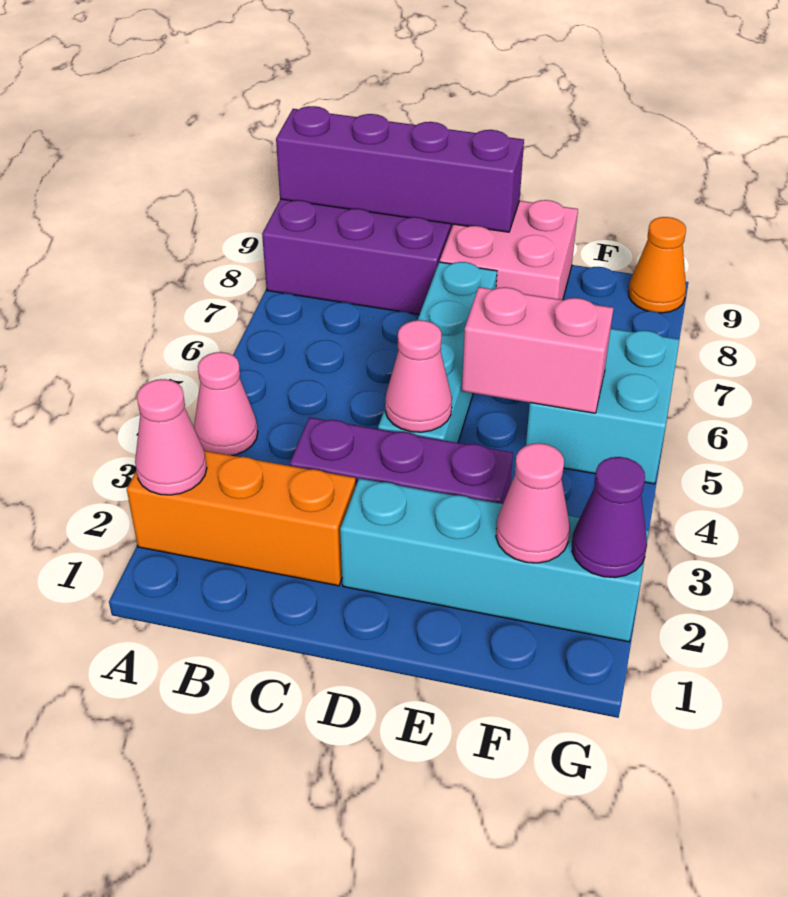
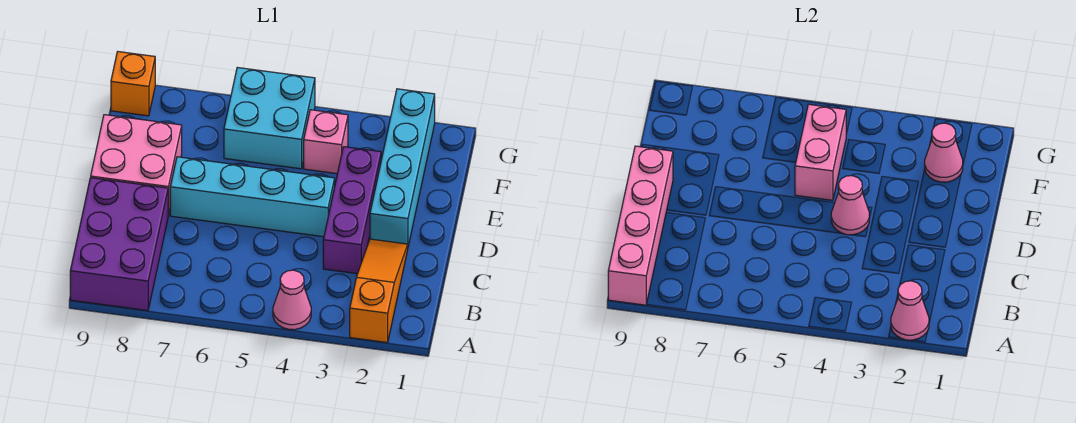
orange 1x3 brick [127,451,356,586] -> orange 1x3 slope [350,239,408,343]
purple 1x4 brick [276,106,524,232] -> pink 1x4 brick [608,146,673,305]
none -> pink 1x1 brick [304,110,348,174]
purple 1x1 cone [572,457,647,578] -> none
orange 1x1 cone [628,217,686,313] -> orange 1x1 brick [111,52,155,116]

